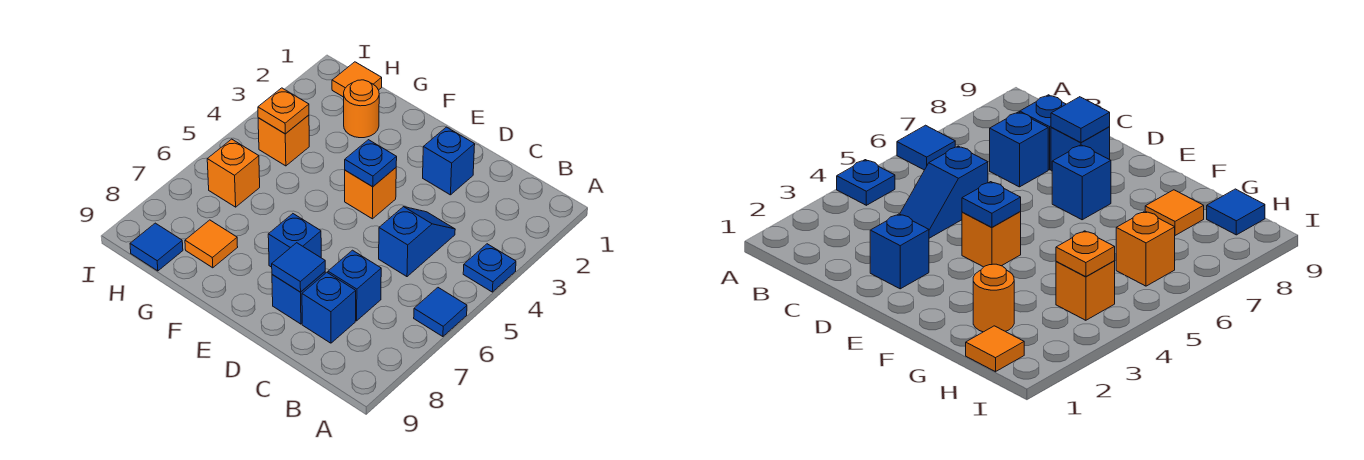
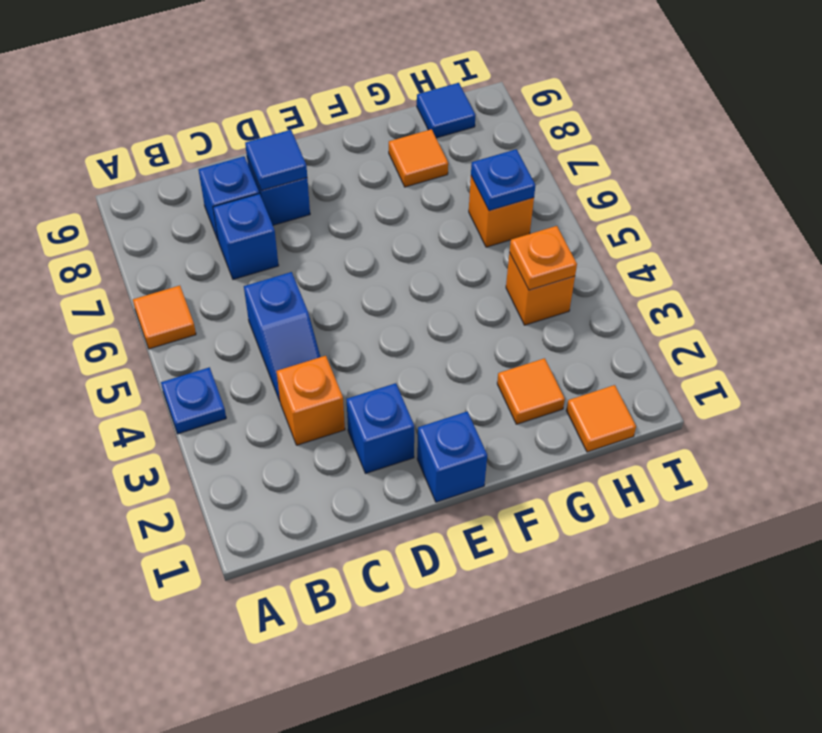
blue 1x1 tile [414,288,467,337] -> orange 1x1 tile [133,286,196,349]
orange 1x1 brick [345,168,396,219] -> orange 1x1 brick moved to [277,356,345,445]
blue 1x1 plate [345,140,397,187] -> blue 1x1 plate moved to [471,149,535,211]
blue 1x1 brick [268,214,321,267] -> blue 1x1 brick moved to [417,411,487,502]
orange 1x1 round brick [344,80,379,138] -> orange 1x1 tile [497,358,565,424]

